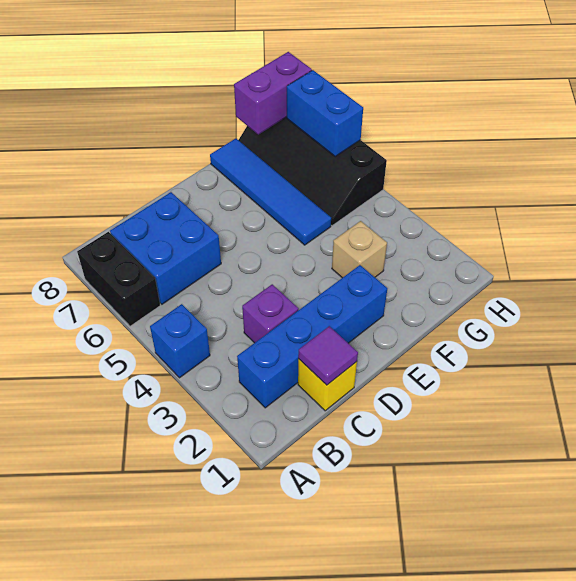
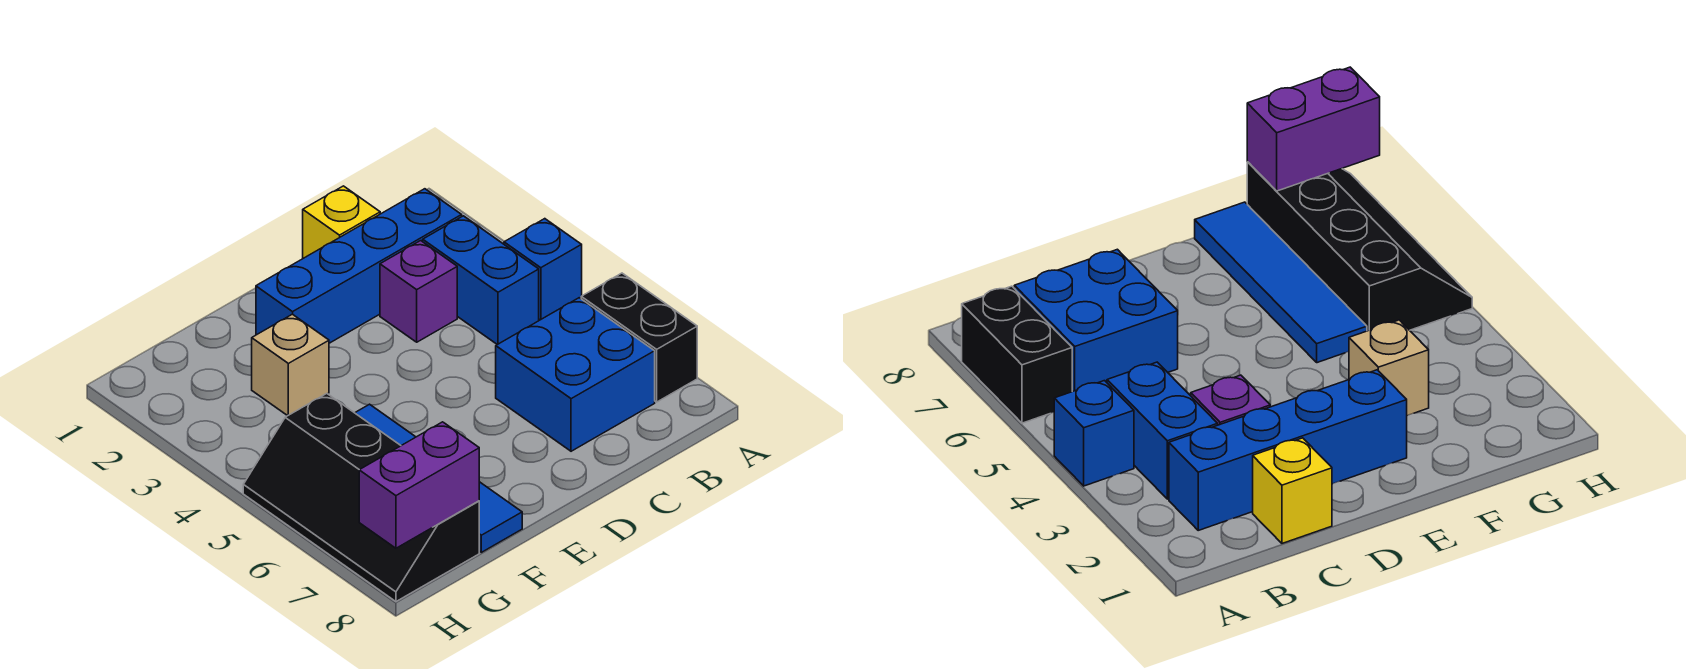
purple 1x1 tile [298,326,358,385] -> none
black 2x4 slope [239,117,387,226] -> black 2x4 slope turned to [243,394,479,601]
blue 1x2 brick [287,70,363,156] -> blue 1x2 brick moved to [423,216,539,345]

